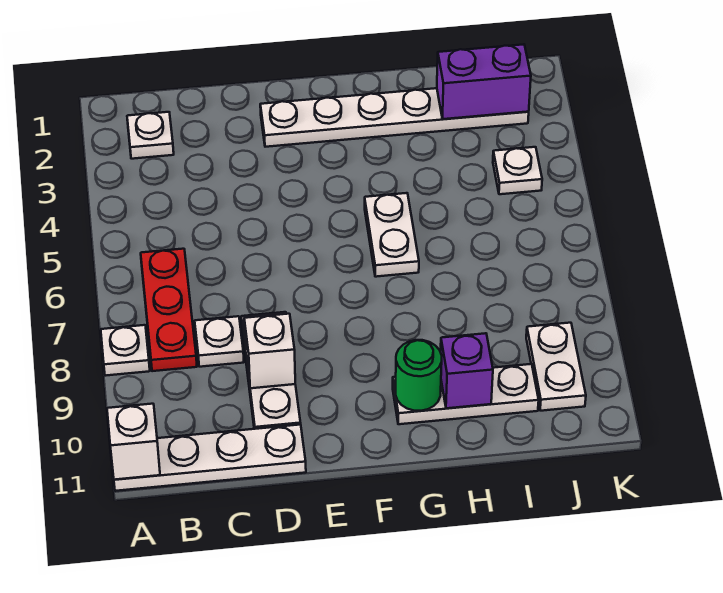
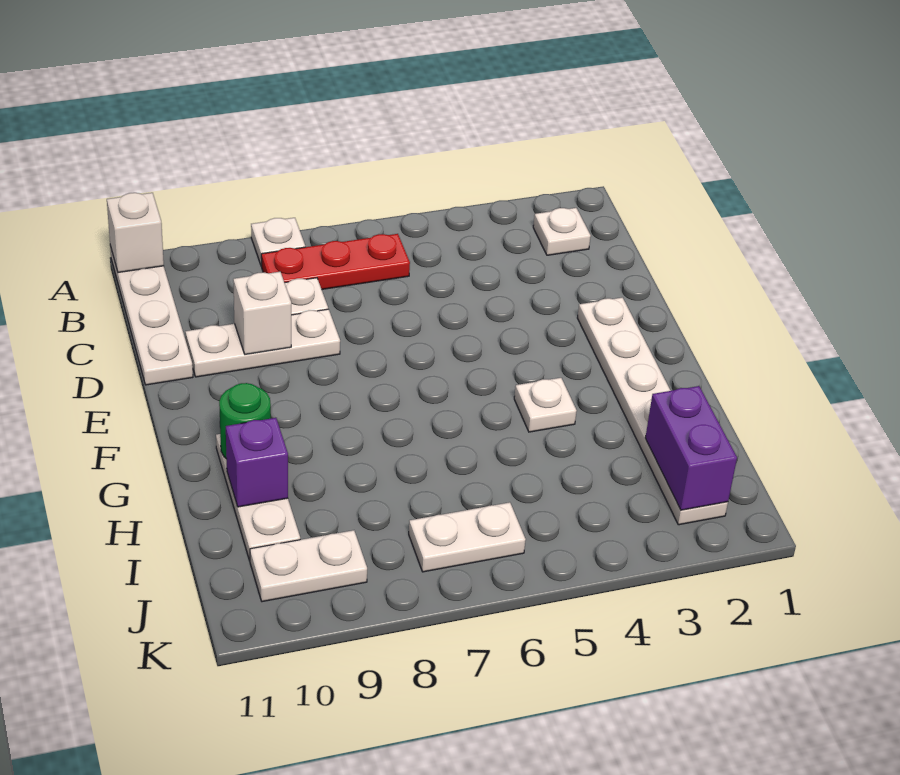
white 1x2 plate [365,193,419,277] -> white 1x2 plate moved to [409,502,526,572]
white 1x1 plate [493,147,542,194] -> white 1x1 plate moved to [514,378,577,432]

